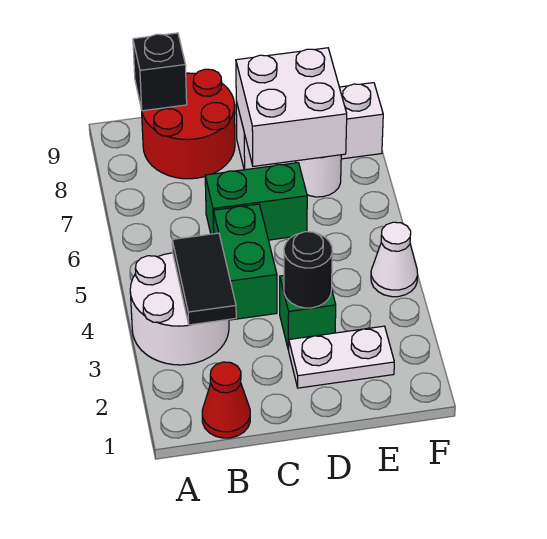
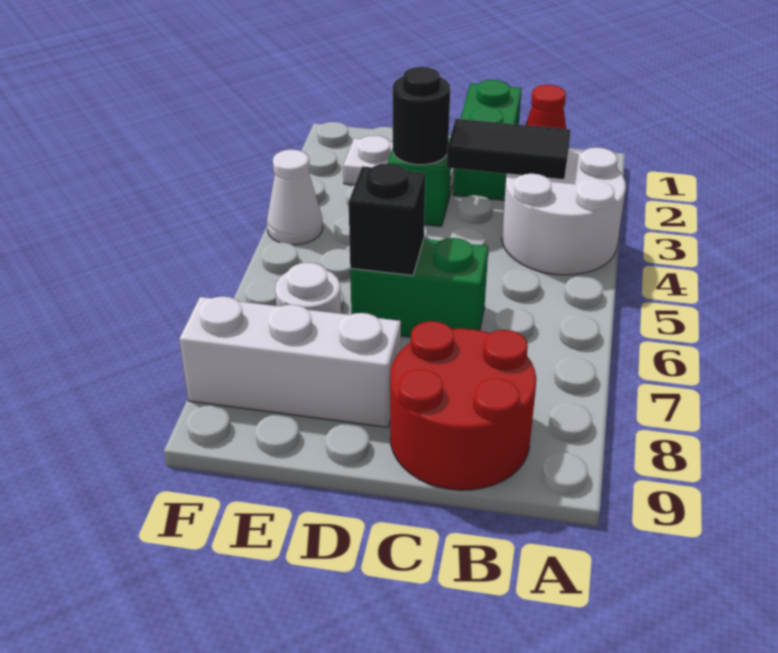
black 1x2 tile [172,233,236,325] -> black 1x2 tile turned to [447,119,571,180]
black 1x1 brick [133,33,187,111] -> black 1x1 brick moved to [349,164,425,276]
green 1x2 brick [213,204,277,320] -> green 1x2 brick moved to [453,80,522,200]
white 2x2 brick [236,48,347,166] -> none

